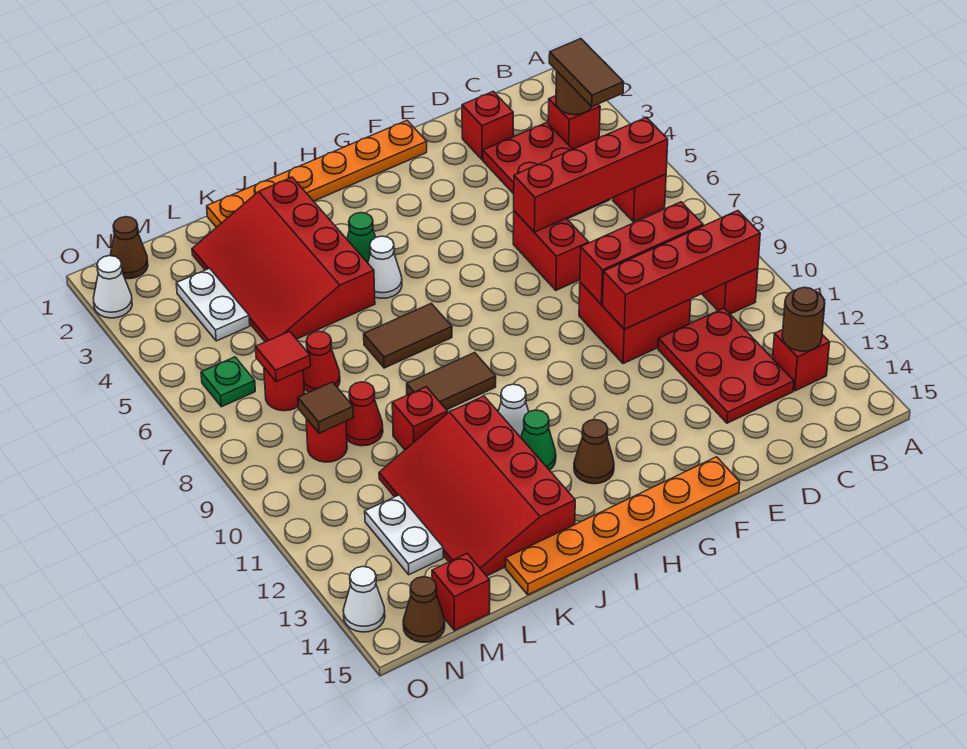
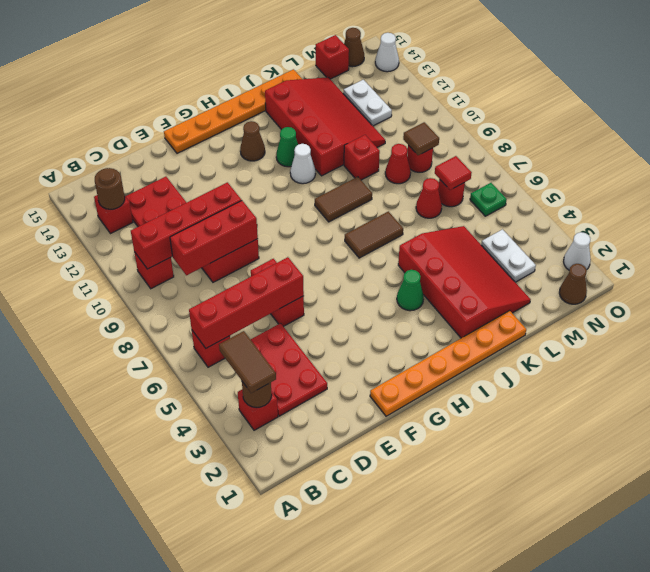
red 1x1 brick [462,91,513,160] -> none
white 1x1 cone [368,236,402,298] -> none

